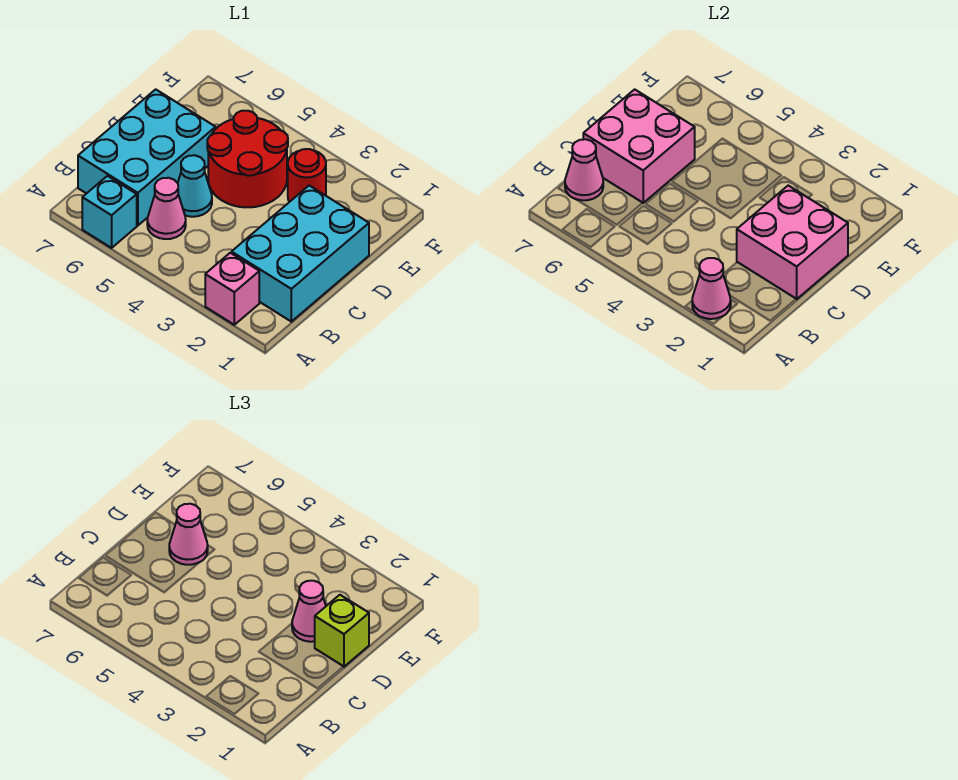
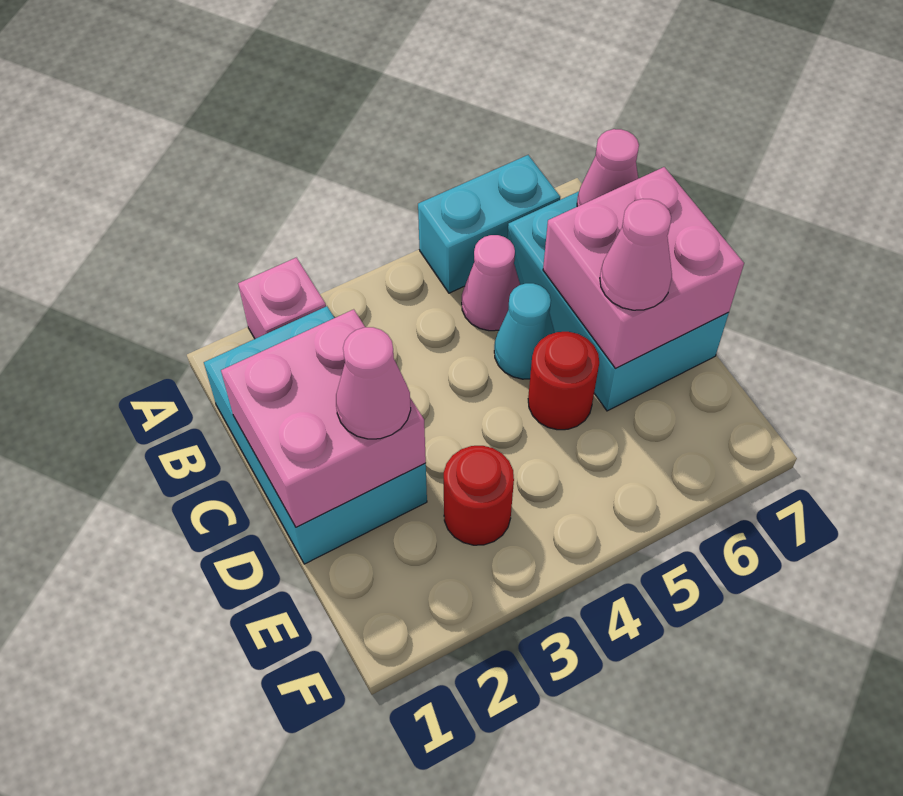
pink 1x1 cone [692,258,731,319] -> none
cyan 1x1 brick [82,176,137,248] -> cyan 1x2 brick [418,155,560,293]
lime 1x1 brick [315,595,369,667] -> none
red 2x2 round brick [207,111,288,207] -> red 1x1 round brick [528,332,599,430]

